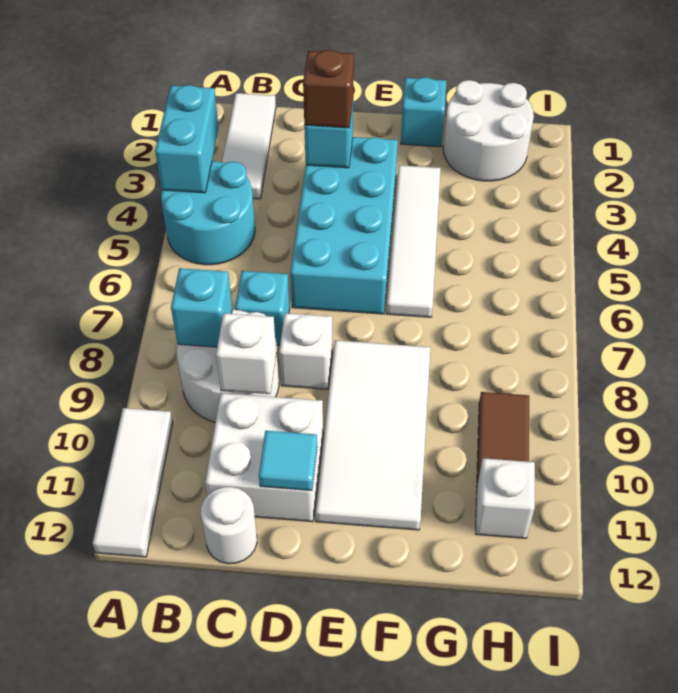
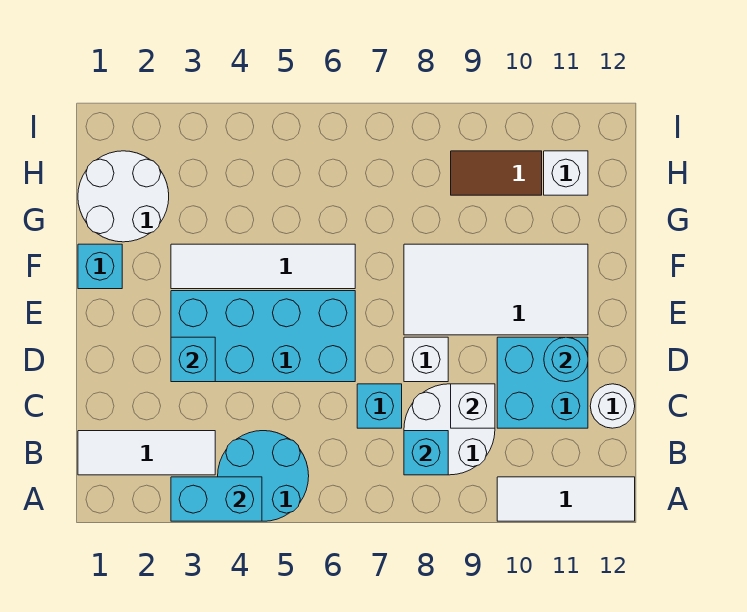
white 2x2 brick [205,393,323,522] -> cyan 2x2 brick [497,337,588,428]
brown 1x1 brick [303,50,354,128] -> none
cyan 1x1 tile [259,431,317,491] -> cyan 1x1 round brick [544,337,588,382]

